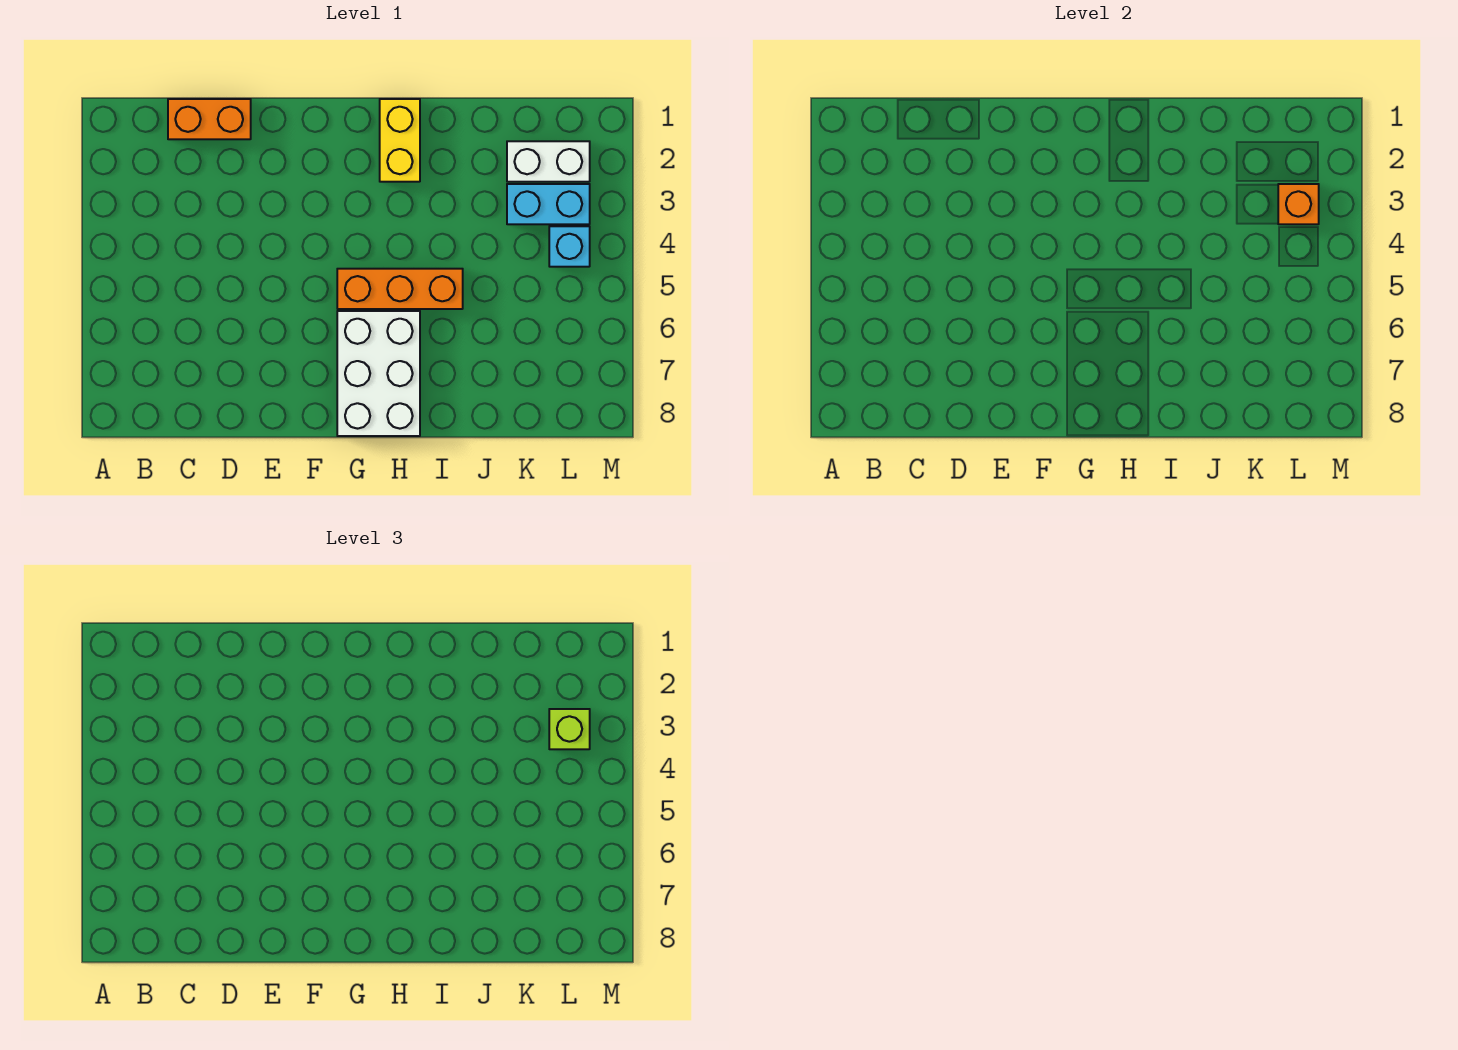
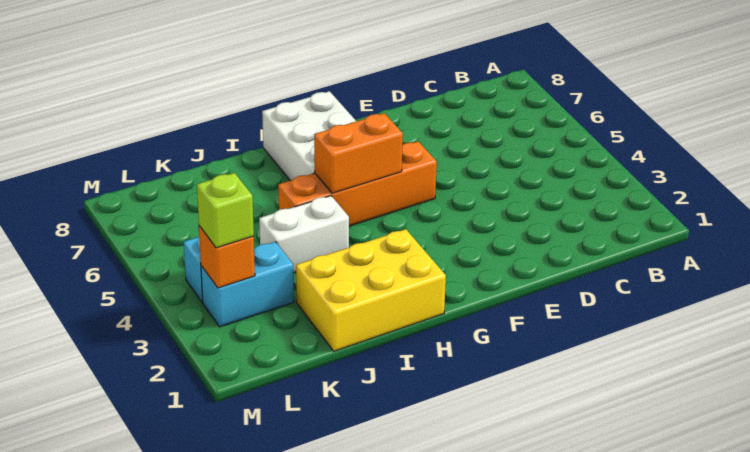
orange 1x2 brick [168,99,251,139] -> orange 1x2 brick moved to [314,113,403,193]
orange 1x3 brick [337,269,463,309] -> orange 1x4 brick [278,141,437,226]
yellow 1x2 brick [380,99,420,182] -> yellow 2x3 brick [296,229,446,351]
white 1x2 brick [507,141,590,182] -> white 1x2 brick moved to [259,196,349,273]

